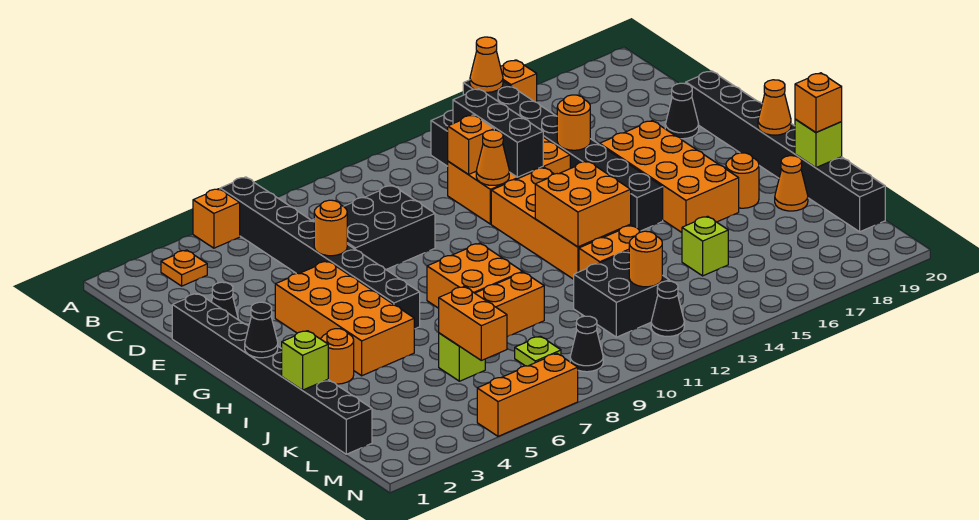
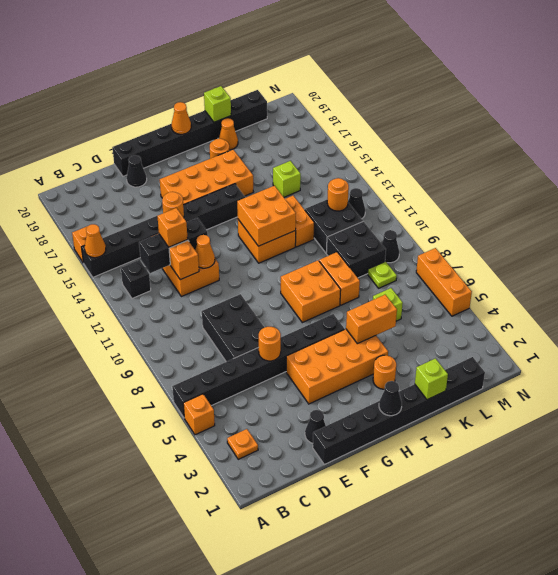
orange 2x4 brick [491,167,631,279] -> orange 2x2 brick [238,220,296,263]
orange 1x1 brick [795,73,842,132] -> orange 1x1 brick moved to [157,208,188,247]
orange 1x2 brick [439,287,507,360] -> orange 1x2 brick moved to [346,295,397,344]
none -> black 2x2 brick [326,221,386,278]

